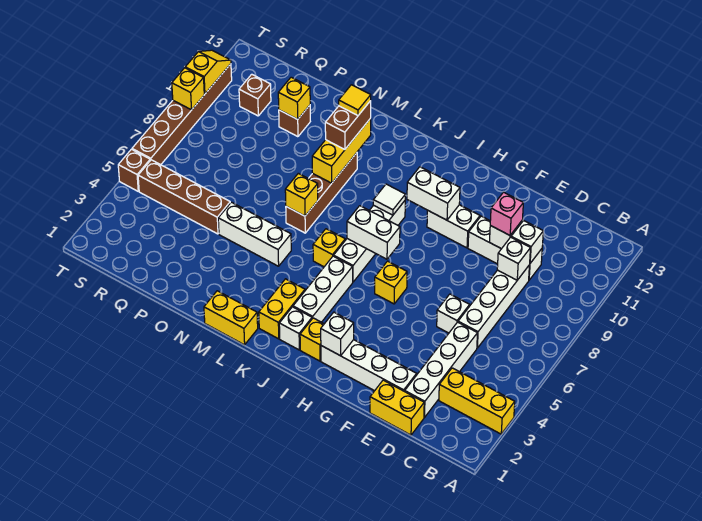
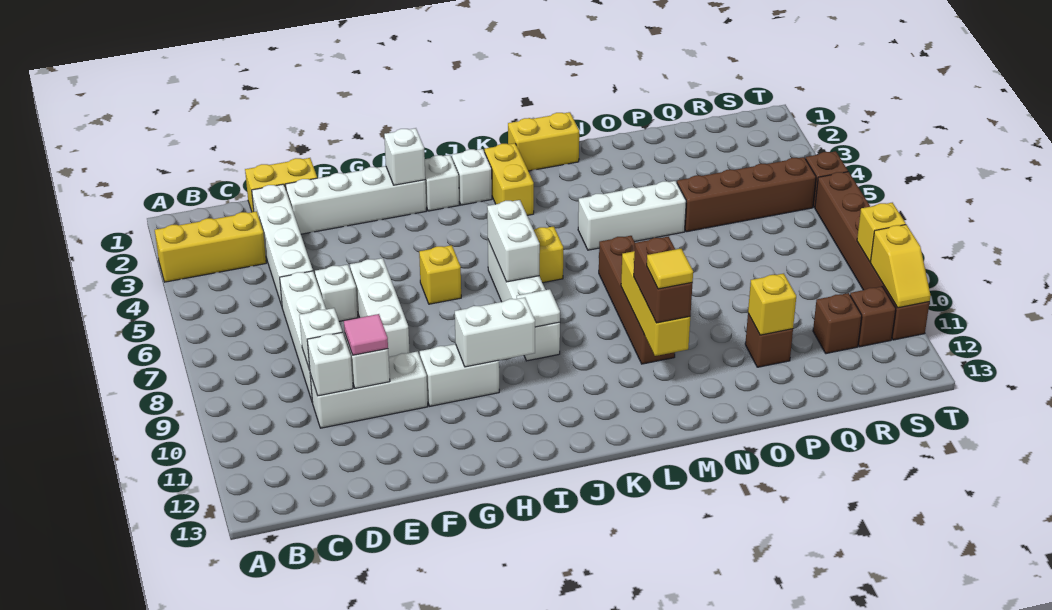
pink 1x1 brick [490,192,523,235] -> pink 1x1 tile [344,314,388,355]
yellow 1x1 brick [300,318,324,361] -> white 1x1 brick [425,155,459,211]
white 1x2 brick [347,206,400,259] -> white 1x2 brick turned to [487,200,540,282]
white 1x3 brick [293,256,353,322] -> white 1x3 brick moved to [350,258,410,357]
yellow 1x1 brick [285,173,318,216] -> none
none -> brown 1x1 brick [850,287,896,347]

